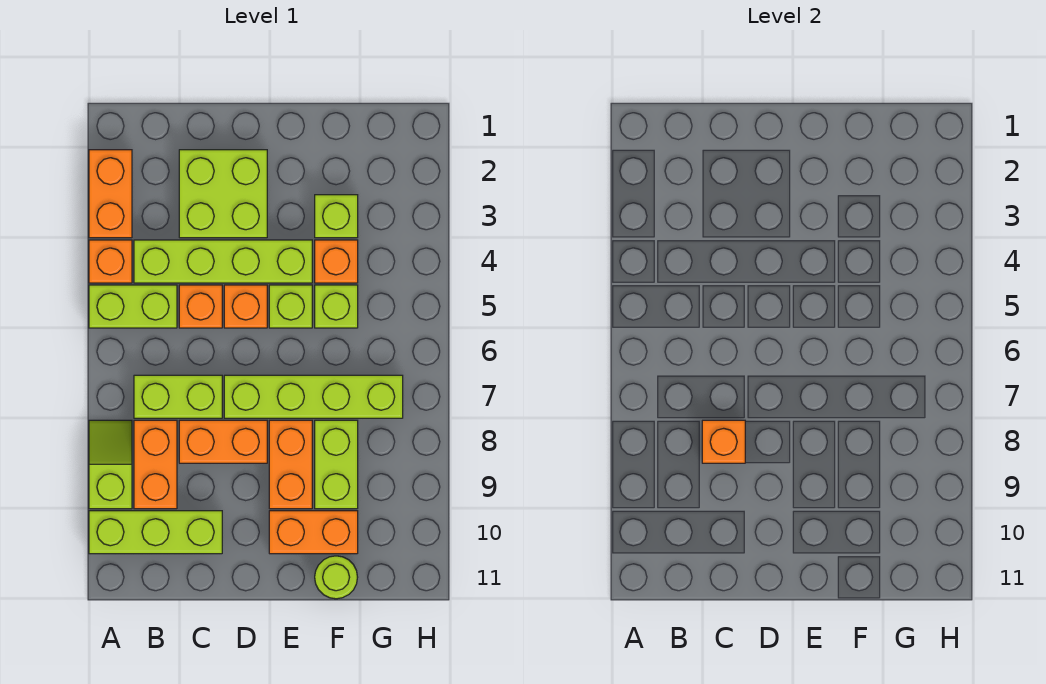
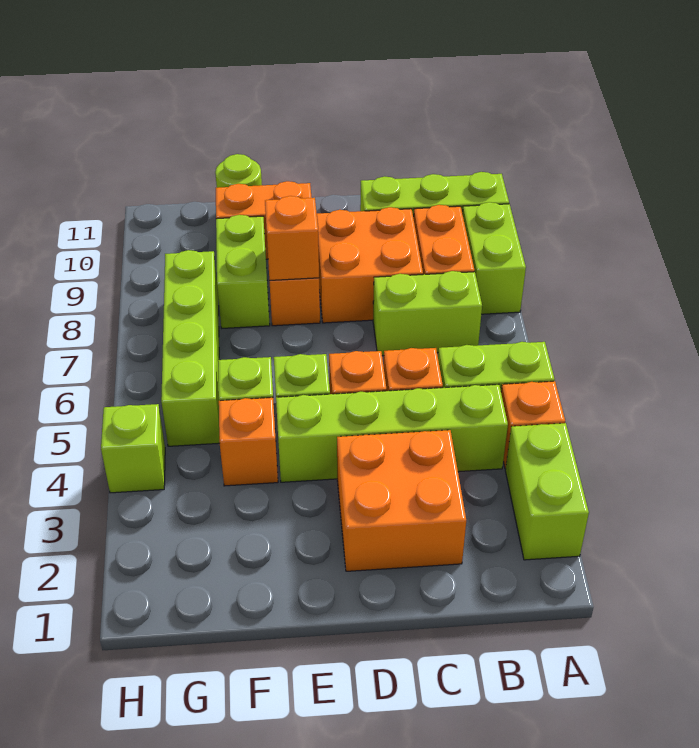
orange 1x2 brick [89,150,132,238] -> lime 1x2 brick [505,423,589,560]
lime 1x2 slope [89,420,132,509] -> lime 1x2 brick [463,202,526,314]
lime 2x2 brick [179,150,267,238] -> orange 2x2 brick [337,430,466,571]
orange 1x2 brick [179,420,267,463] -> orange 2x2 brick [317,207,423,323]
orange 1x1 brick [702,420,745,463] -> orange 1x1 brick moved to [265,196,319,281]
lime 1x4 brick [224,375,403,418] -> lime 1x4 brick turned to [161,250,219,446]
lime 1x1 brick [315,195,358,238] -> lime 1x1 brick moved to [101,404,165,493]

